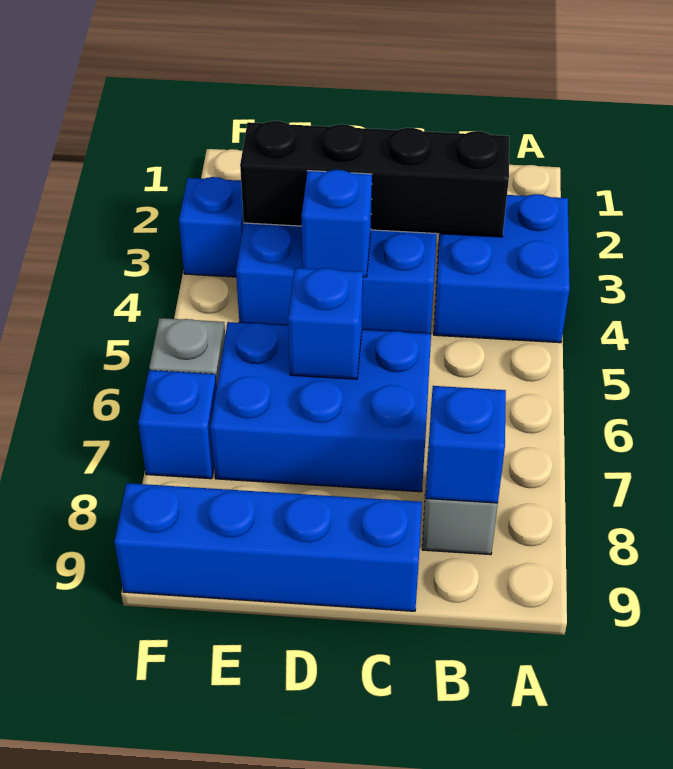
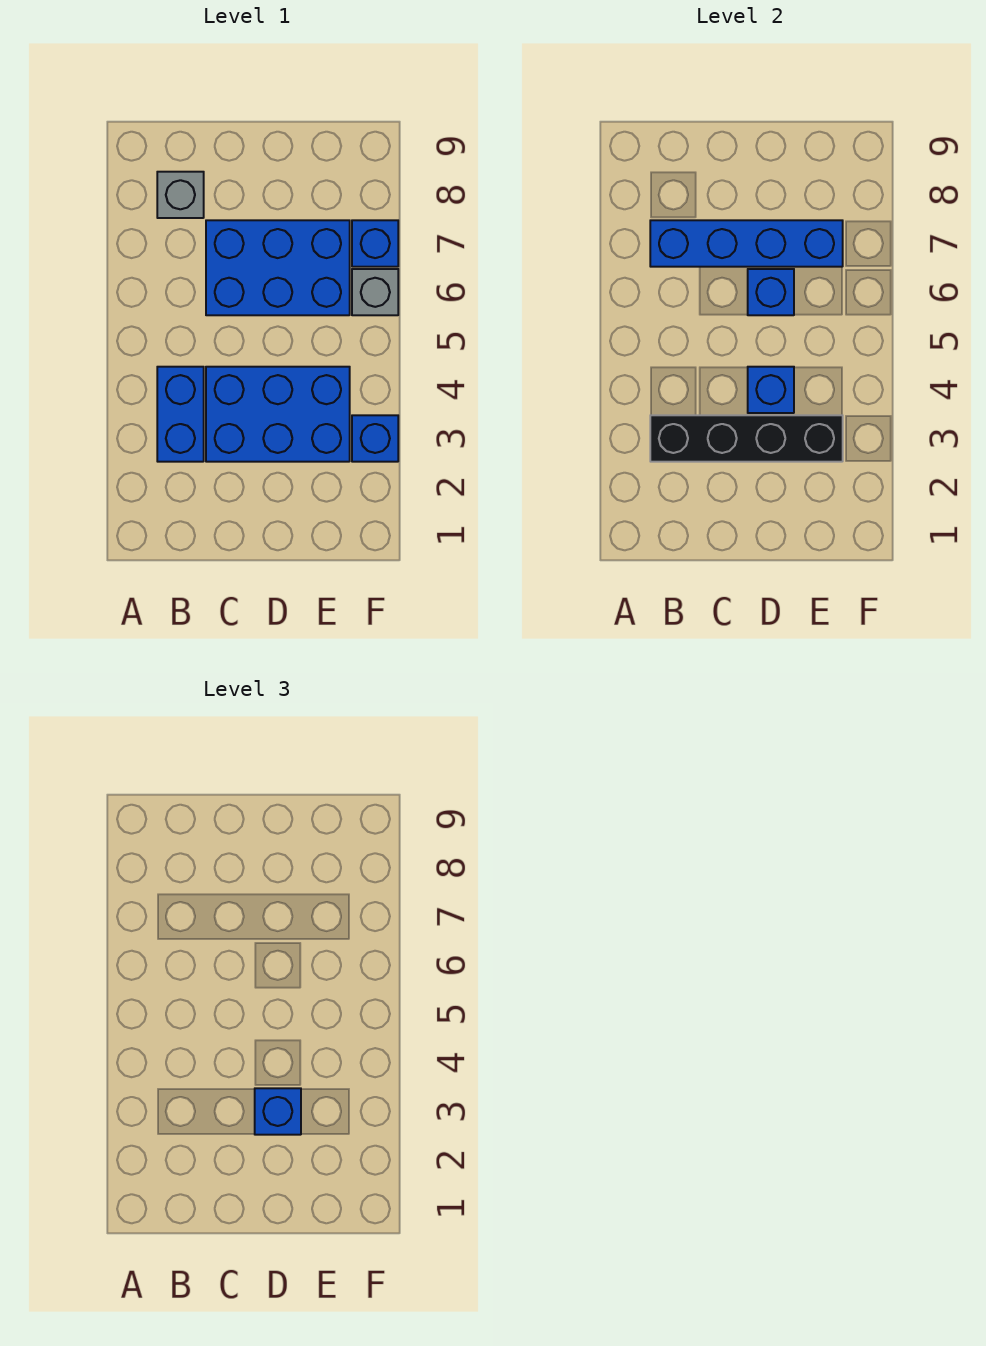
blue 2x2 brick [434,194,570,343] -> blue 1x2 brick [157,367,204,462]
blue 1x1 brick [426,386,506,503] -> blue 1x1 brick moved to [255,1088,301,1135]
blue 1x4 brick [114,483,422,611] -> blue 1x4 brick moved to [650,220,843,267]

